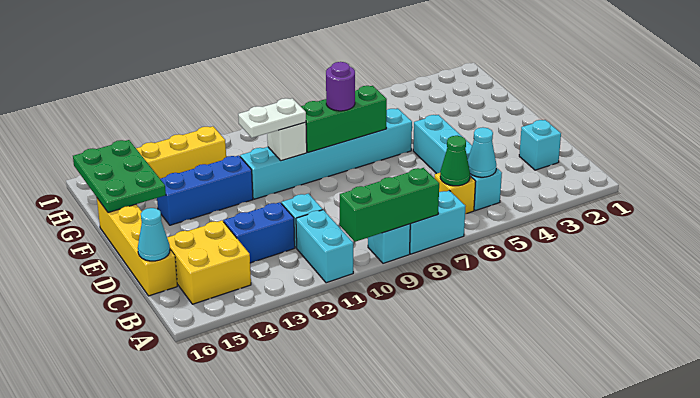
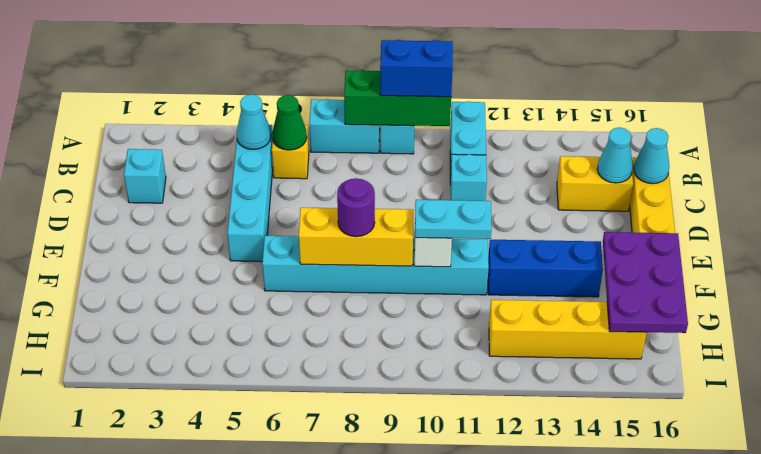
yellow 2x2 brick [167,220,251,304] -> yellow 1x2 brick [557,156,633,211]
blue 1x2 brick [224,202,295,263] -> blue 1x2 brick moved to [380,40,453,97]
none -> cyan 1x1 cone [597,127,633,183]
green 1x3 brick [301,86,387,153] -> yellow 1x3 brick [299,208,413,266]
white 1x2 plate [238,98,306,138] -> cyan 1x2 plate [415,200,492,239]
green 2x3 plate [73,140,166,213] -> purple 2x3 plate [603,232,688,333]

